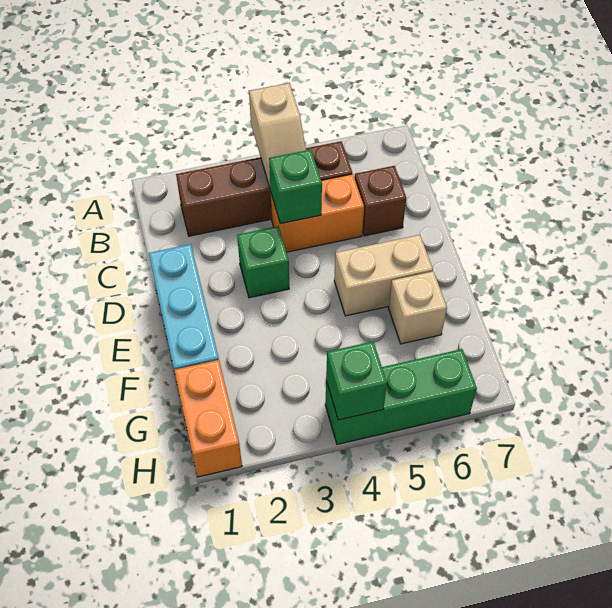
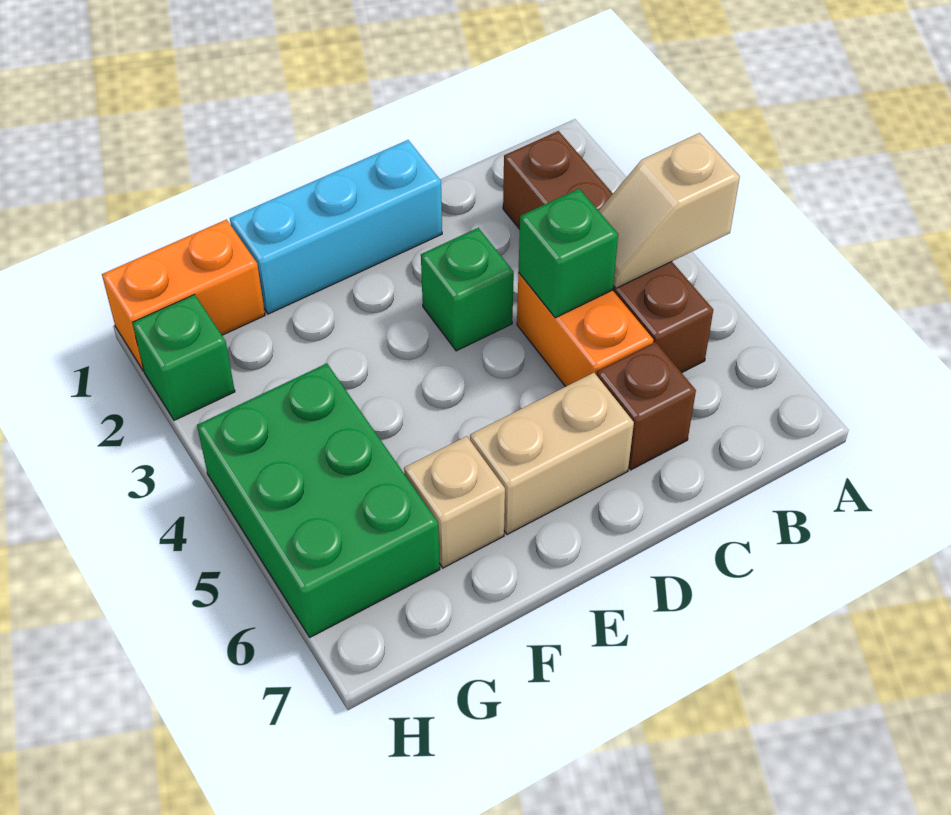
tan 1x2 brick [334,235,433,316] -> tan 1x2 brick turned to [470,373,634,534]
green 1x3 brick [325,349,477,444] -> green 2x3 brick [197,364,440,637]
green 1x1 brick [326,342,387,420] -> green 1x1 brick moved to [132,295,235,420]

